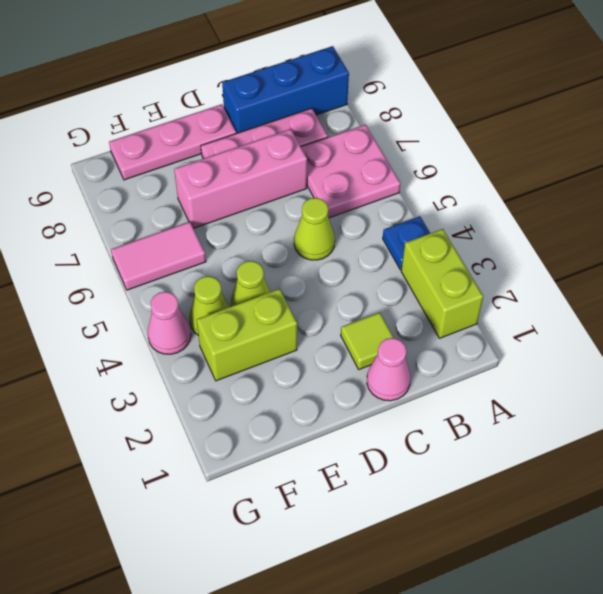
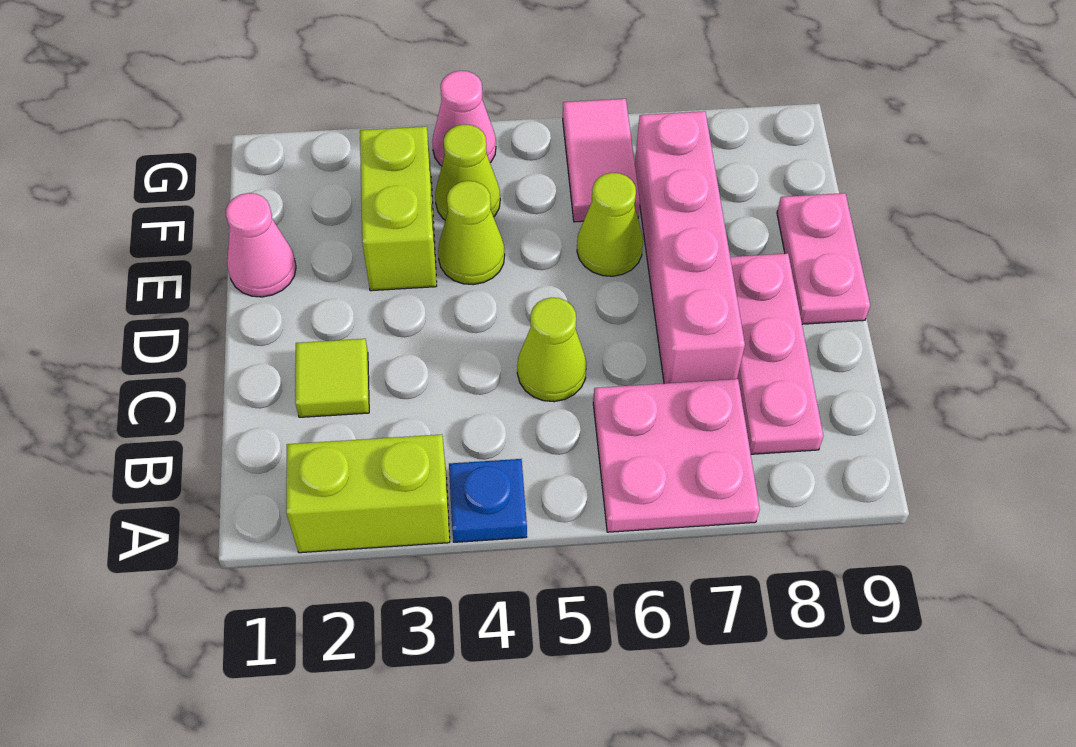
blue 1x3 brick [222,46,349,133] -> none
pink 1x1 cone [367,338,410,401] -> pink 1x1 cone moved to [226,193,296,297]
pink 1x3 brick [174,129,307,228] -> pink 1x4 brick [635,111,745,384]
pink 1x3 plate [109,104,236,180] -> pink 1x2 plate [777,193,870,324]
none -> lime 1x1 cone [577,173,643,276]

